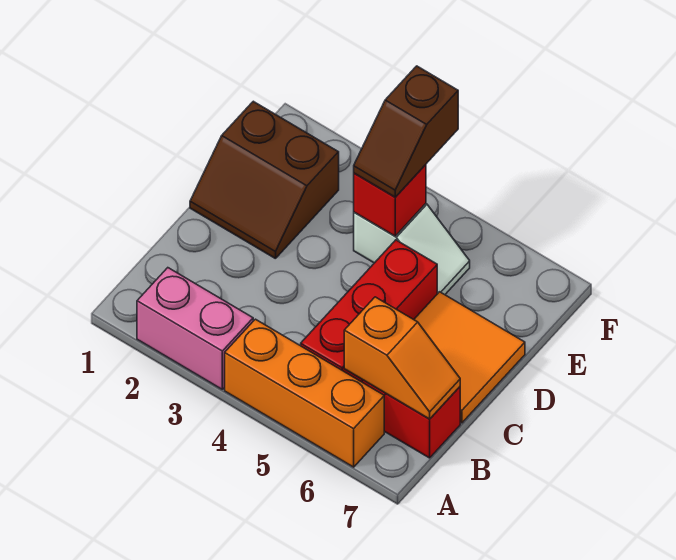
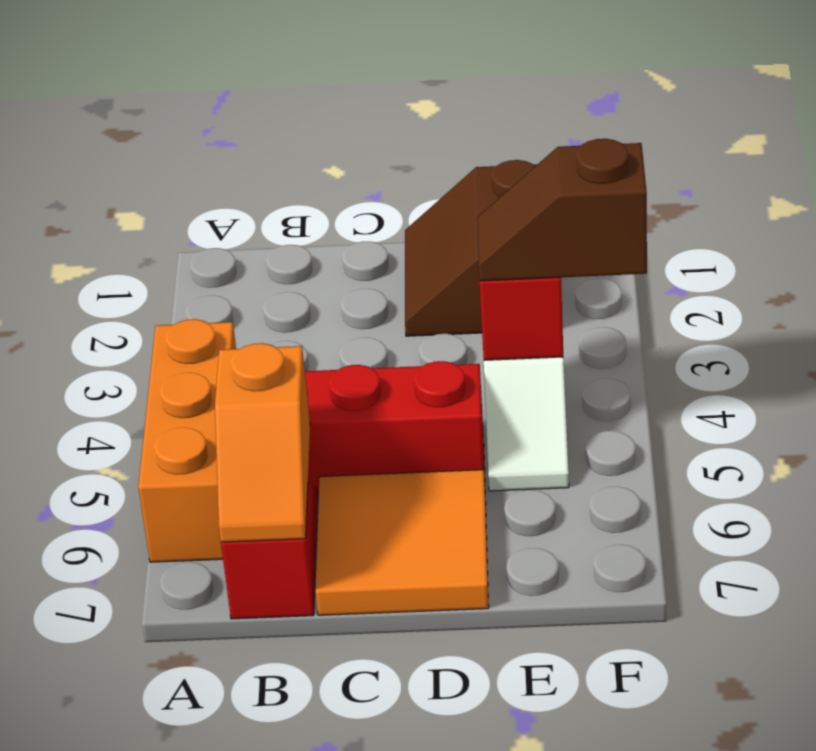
pink 1x2 brick [137,268,253,389] -> none

